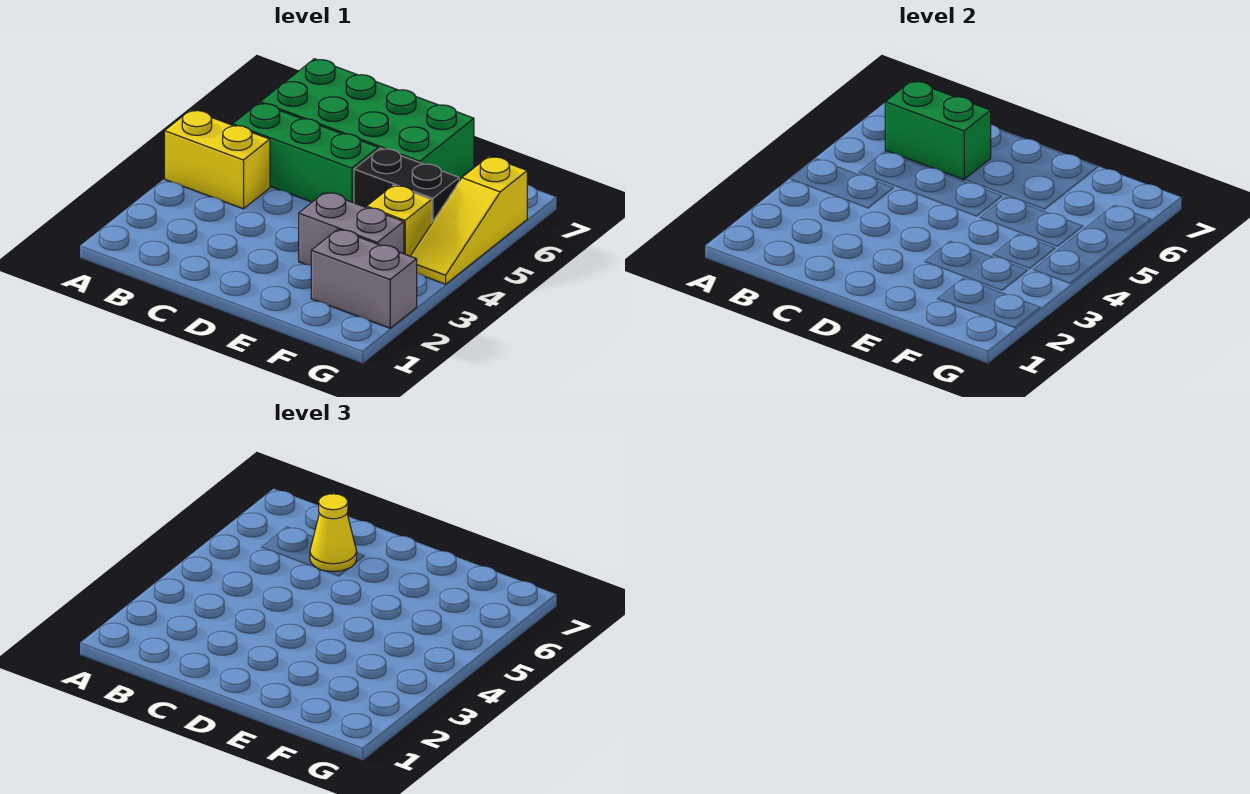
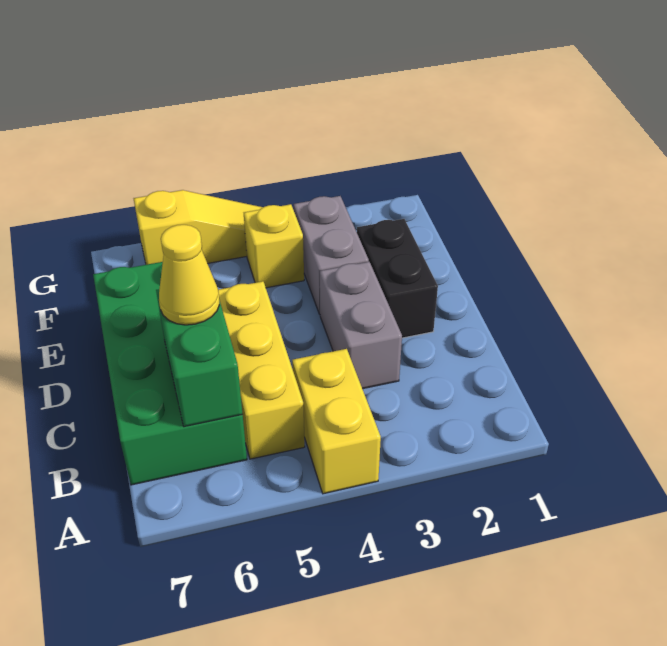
green 1x3 brick [233,103,378,203] -> yellow 1x3 brick [218,281,305,459]
black 1x2 brick [354,148,459,222] -> black 1x2 brick moved to [357,219,438,338]
grey 1x2 brick [311,229,417,328] -> grey 1x2 brick moved to [320,262,402,389]

